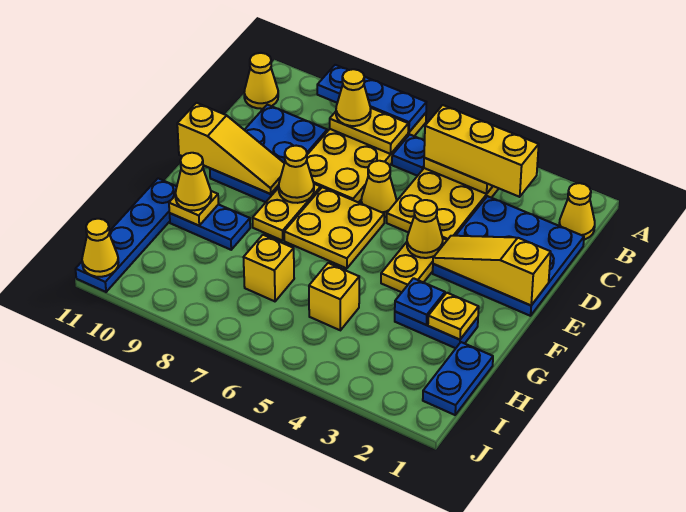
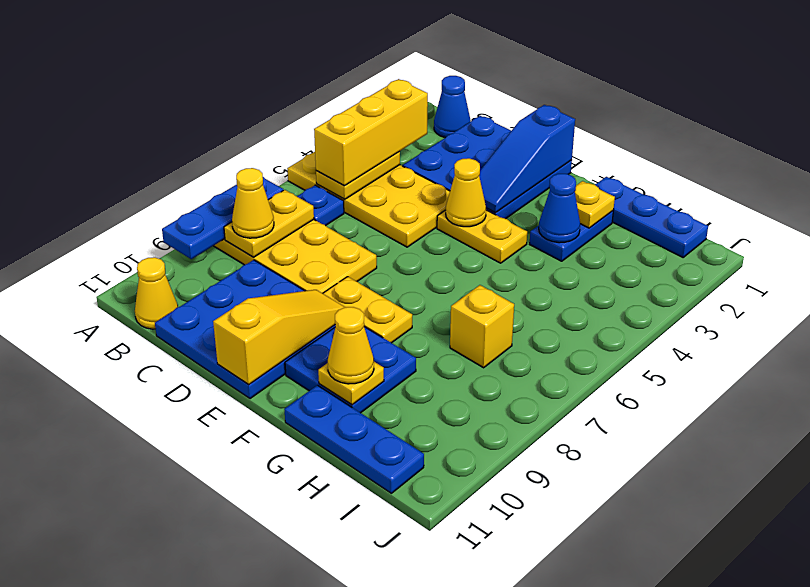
yellow 1x1 cone [559,183,595,240] -> blue 1x1 cone [434,76,471,138]
blue 2x3 plate [210,105,327,202] -> blue 3x3 plate [155,260,335,399]
yellow 1x1 cone [361,161,396,217] -> none
yellow 1x3 slope [433,236,551,305] -> blue 1x3 slope [479,105,575,213]
yellow 2x2 plate [284,187,384,268] -> none
yellow 1x1 cone [279,146,314,203] -> none
blue 1x1 plate [395,278,445,325] -> blue 1x1 cone [539,174,580,243]
blue 1x2 plate [170,204,250,250] -> blue 2x2 plate [285,327,416,413]
blue 1x4 plate [76,178,177,292] -> blue 1x3 plate [284,385,424,493]
blue 1x2 plate [423,342,493,415] -> blue 1x3 plate [595,177,708,257]
yellow 1x1 brick [309,263,359,330] -> none
yellow 1x1 cone [82,219,119,277] -> none

